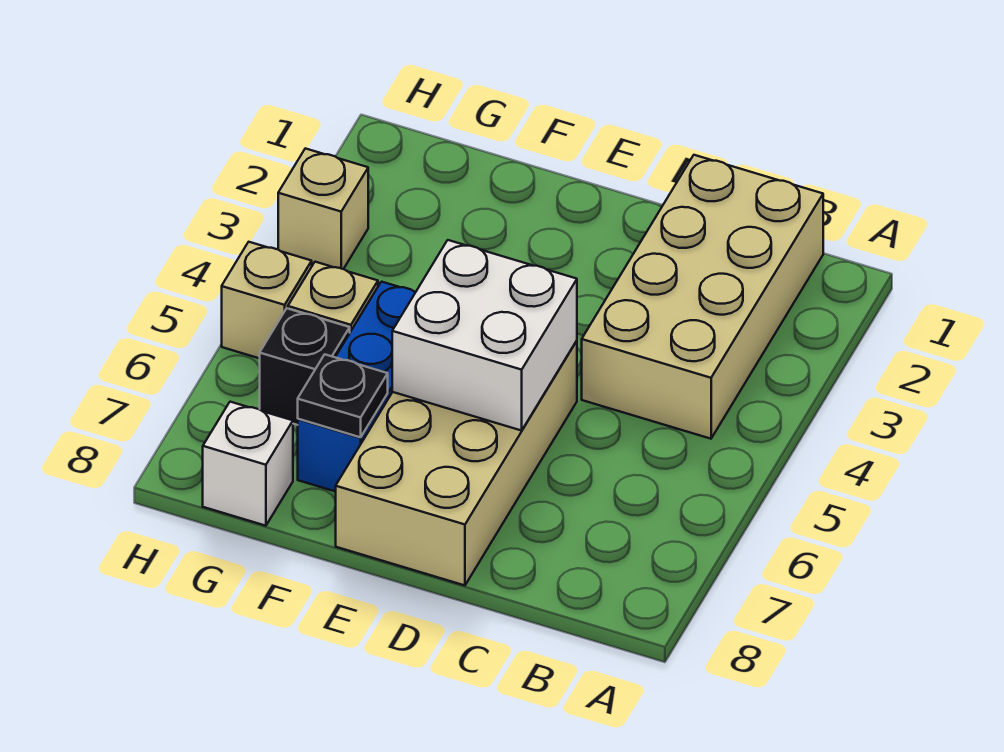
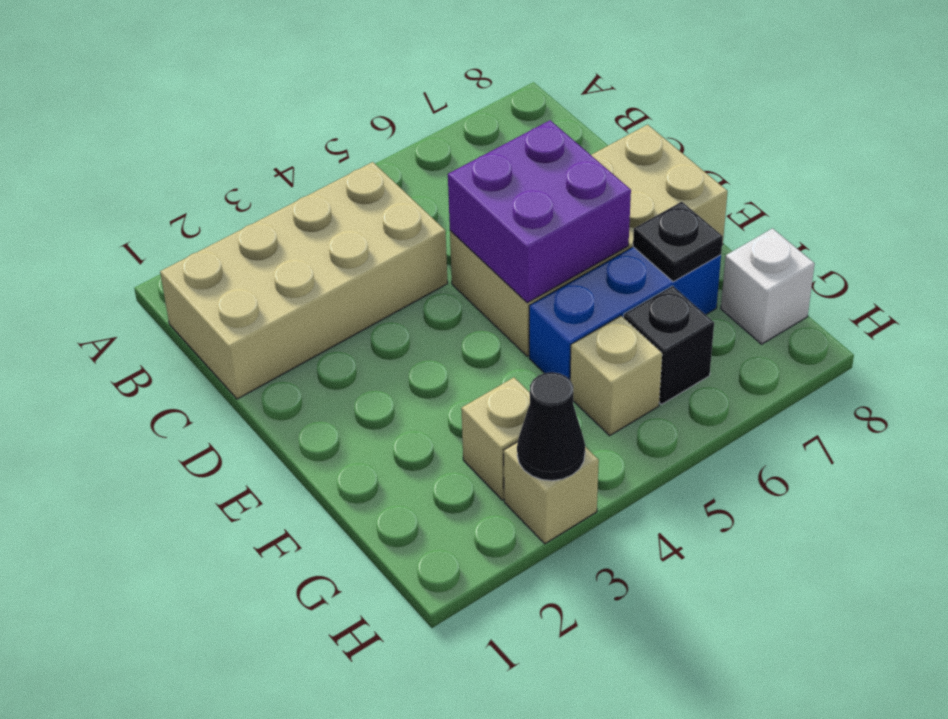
white 2x2 brick [392,240,577,431] -> purple 2x2 brick [448,120,631,303]
none -> black 1x1 cone [517,372,585,481]
tan 1x1 brick [222,242,312,358] -> tan 1x1 brick moved to [461,378,530,500]

